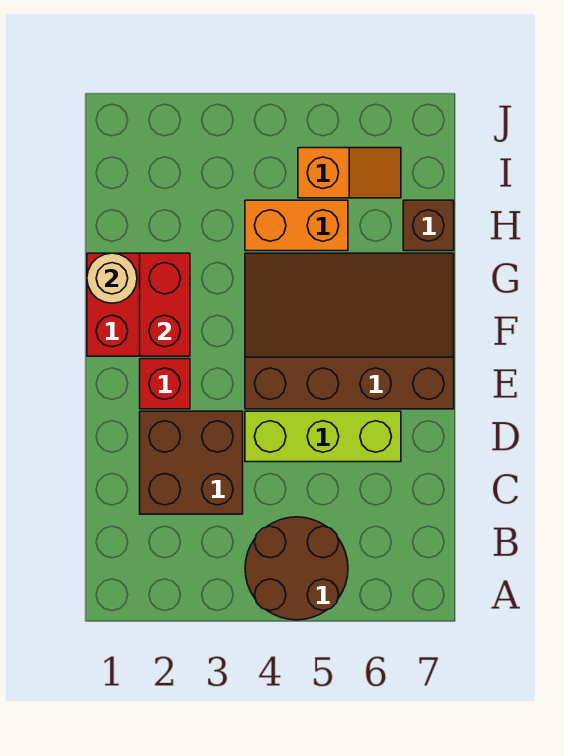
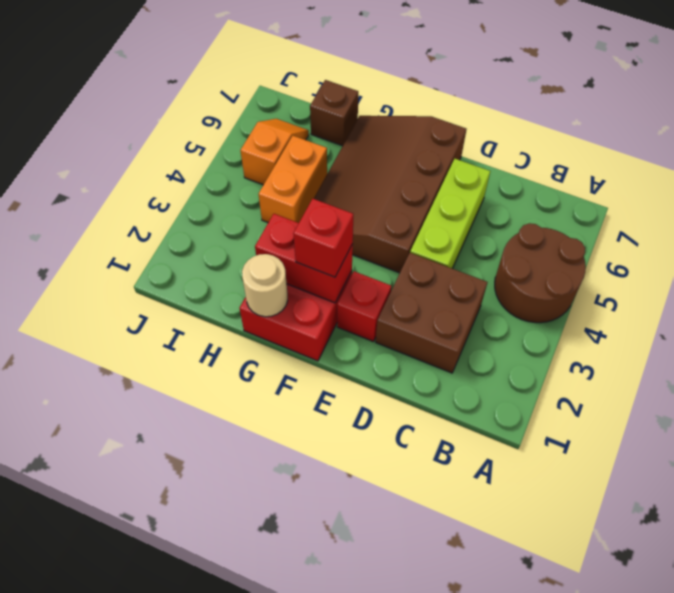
none -> red 1x1 brick [293,199,353,277]

